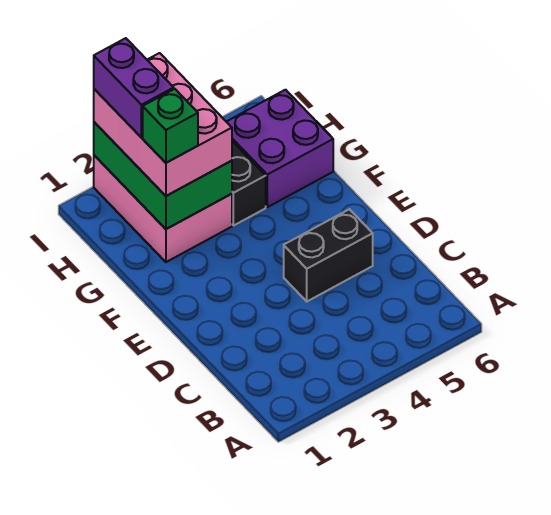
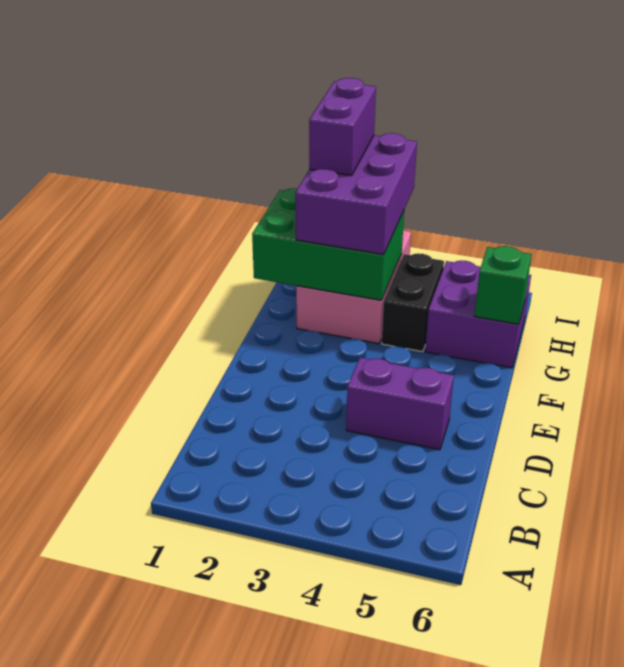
black 1x2 brick [284,209,373,301] -> purple 1x2 brick [346,358,454,450]
green 2x3 brick [94,122,232,229] -> green 2x3 brick turned to [252,188,404,300]
pink 2x3 brick [94,53,232,196] -> purple 2x3 brick [295,133,417,254]
green 1x1 brick [143,89,198,163] -> green 1x1 brick moved to [474,246,532,324]

